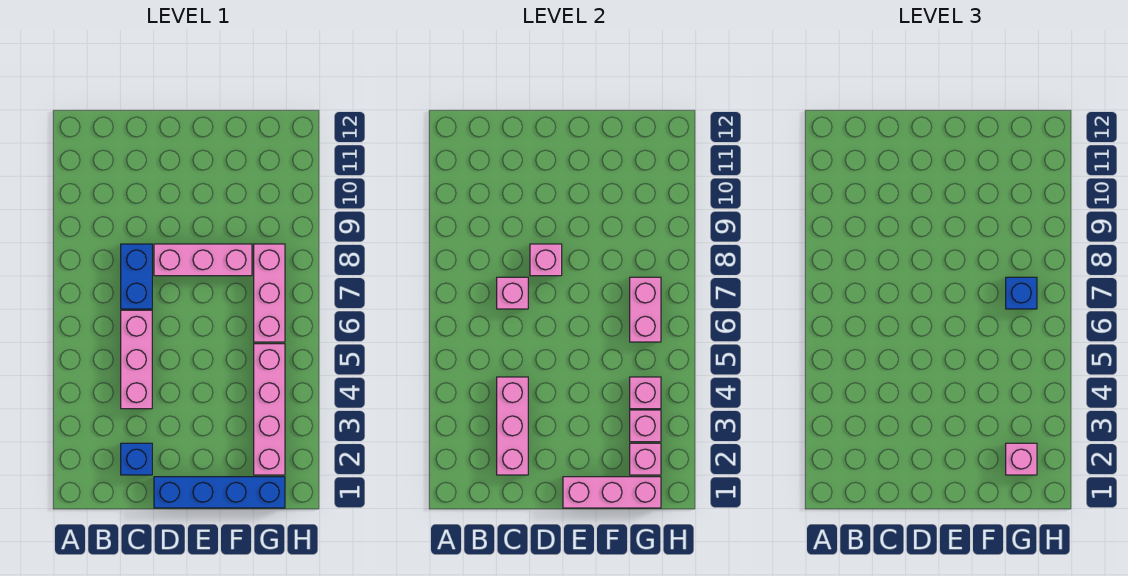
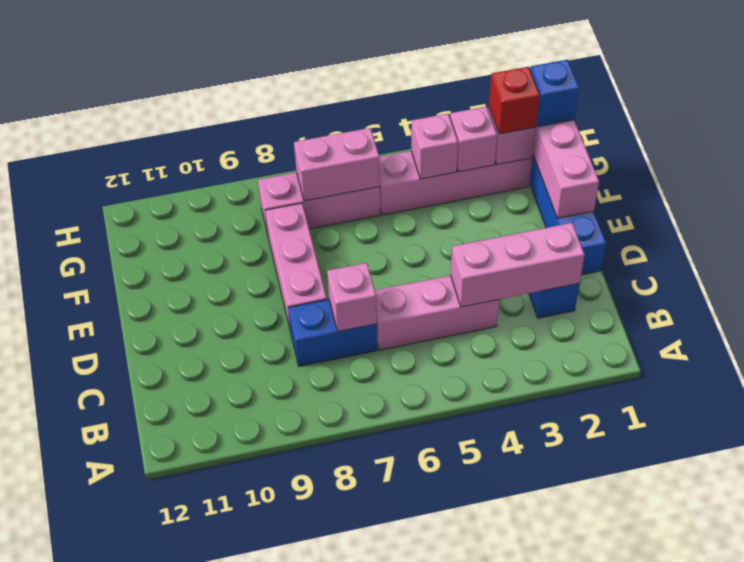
pink 1x1 brick [530,244,562,276] -> none
pink 1x1 brick [1006,443,1037,475] -> red 1x1 brick [489,67,540,134]
blue 1x1 brick [1006,277,1037,309] -> blue 1x1 brick moved to [530,60,579,127]

